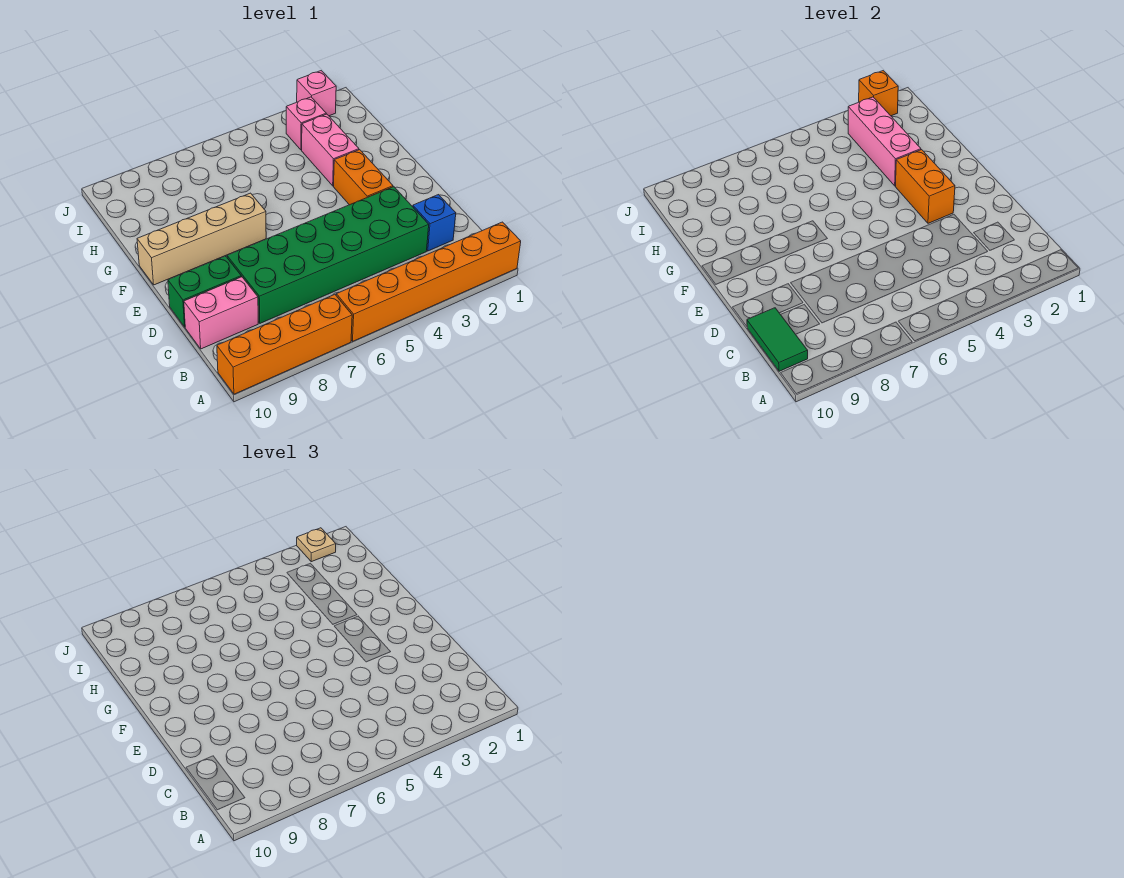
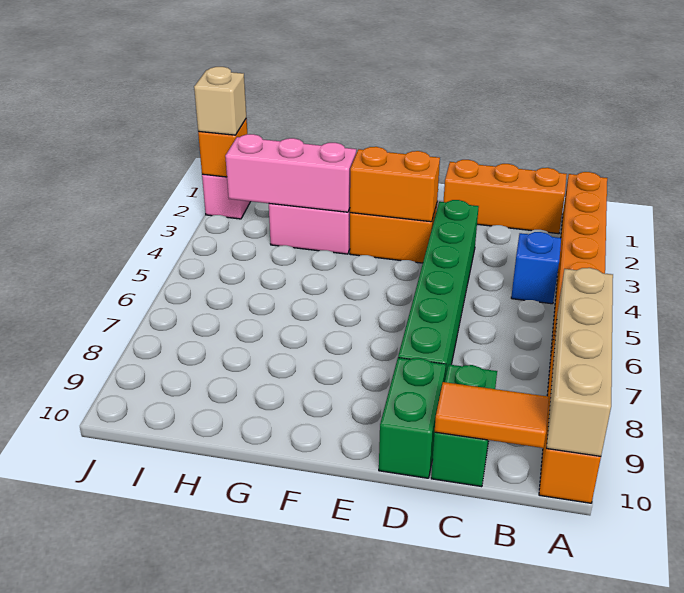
none -> orange 1x3 brick [444,160,567,234]
green 1x2 tile [747,308,808,371] -> orange 1x2 tile [435,382,549,448]
blue 1x1 brick [412,195,456,251] -> blue 1x1 brick moved to [511,232,561,304]
green 2x6 brick [227,187,429,323] -> green 1x6 brick [398,200,479,379]
pink 1x2 brick [184,277,258,349] -> green 1x2 brick [431,365,497,487]
tan 1x4 brick [137,193,266,285] -> tan 1x4 brick moved to [546,268,613,456]
pink 1x1 brick [286,97,326,150] -> none
tan 1x1 plate [297,528,336,562] -> tan 1x1 brick [194,67,246,135]

